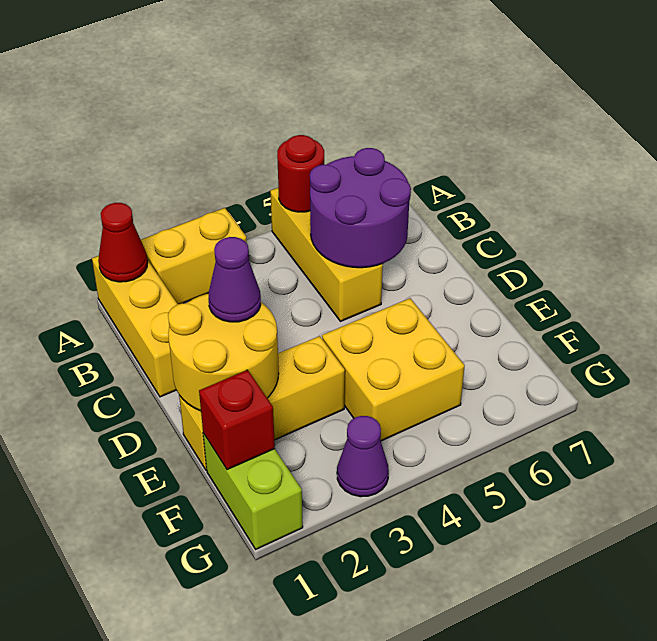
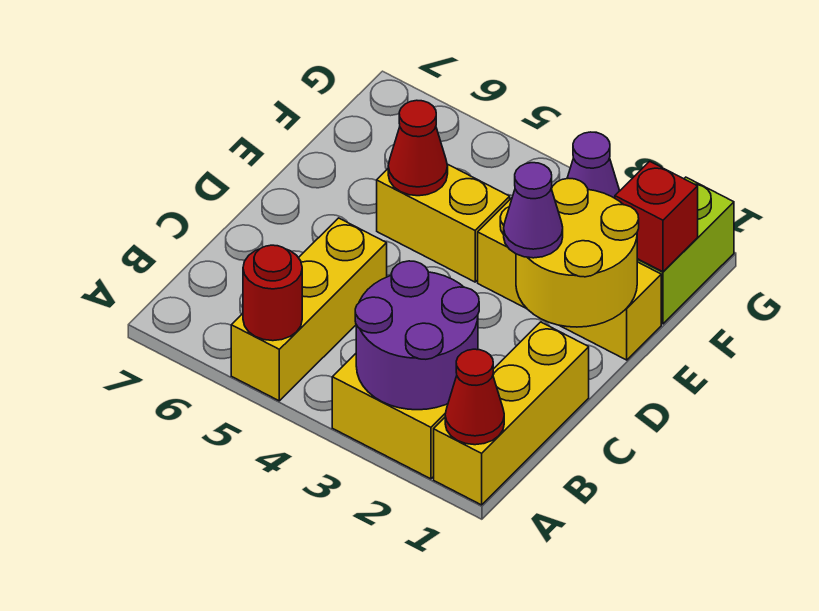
purple 2x2 round brick [310,148,411,268] -> purple 2x2 round brick moved to [355,261,479,410]
yellow 2x2 brick [322,298,465,441] -> yellow 1x2 brick [377,164,510,282]
none -> red 1x1 cone [388,100,448,196]

